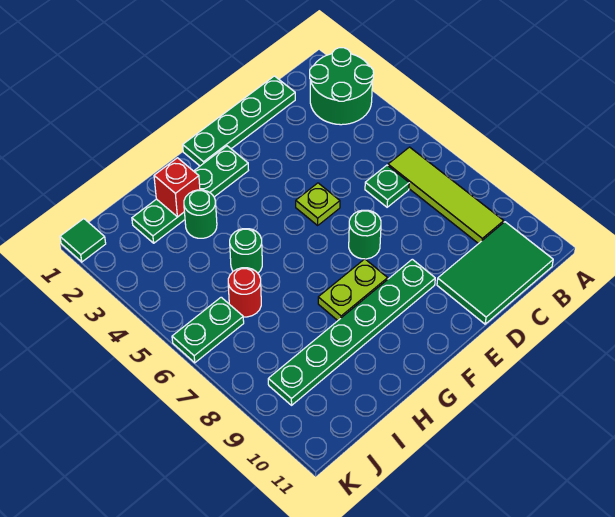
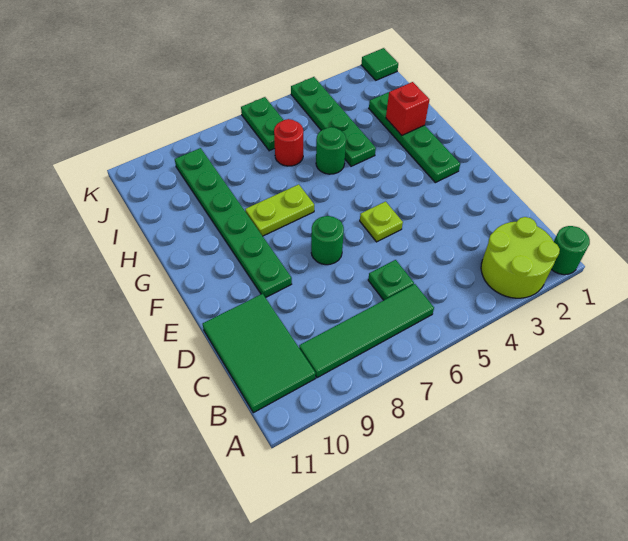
green 2x2 round brick [310,48,374,125] -> lime 2x2 round brick [481,217,560,298]
lime 1x4 tile [388,147,504,244] -> green 1x4 tile [299,284,434,378]
green 1x4 plate [183,76,295,166] -> green 1x4 plate moved to [291,77,376,166]
lime 1x2 plate [318,259,388,320] -> lime 1x2 plate turned to [245,184,314,236]
green 1x1 round brick [184,190,217,238] -> green 1x1 round brick moved to [552,226,590,275]

